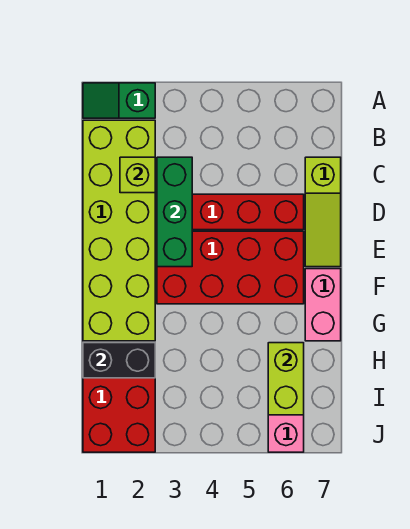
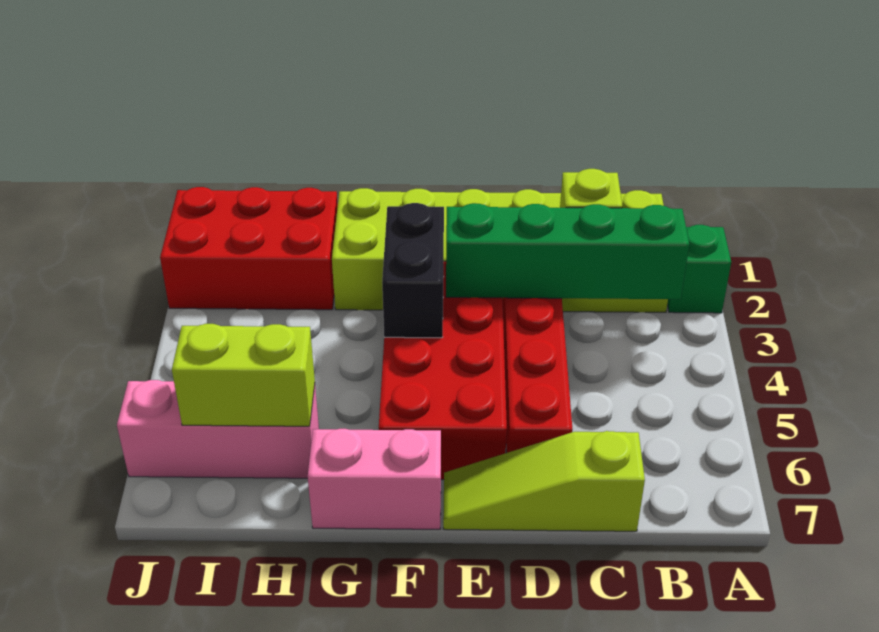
green 1x3 brick [157,157,192,267] -> green 1x4 brick [446,203,689,299]
black 1x2 brick [83,343,155,378] -> black 1x2 brick moved to [382,203,444,338]

